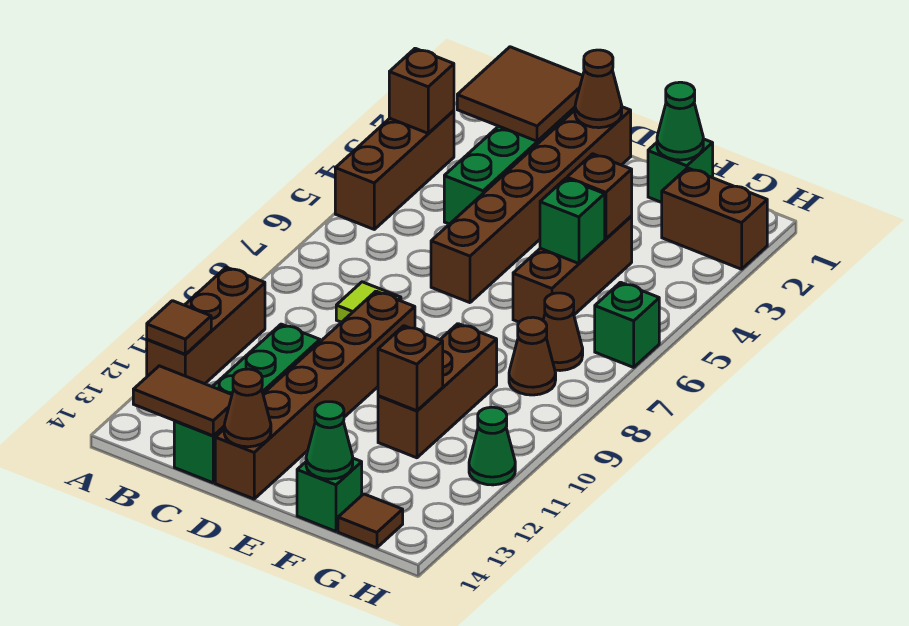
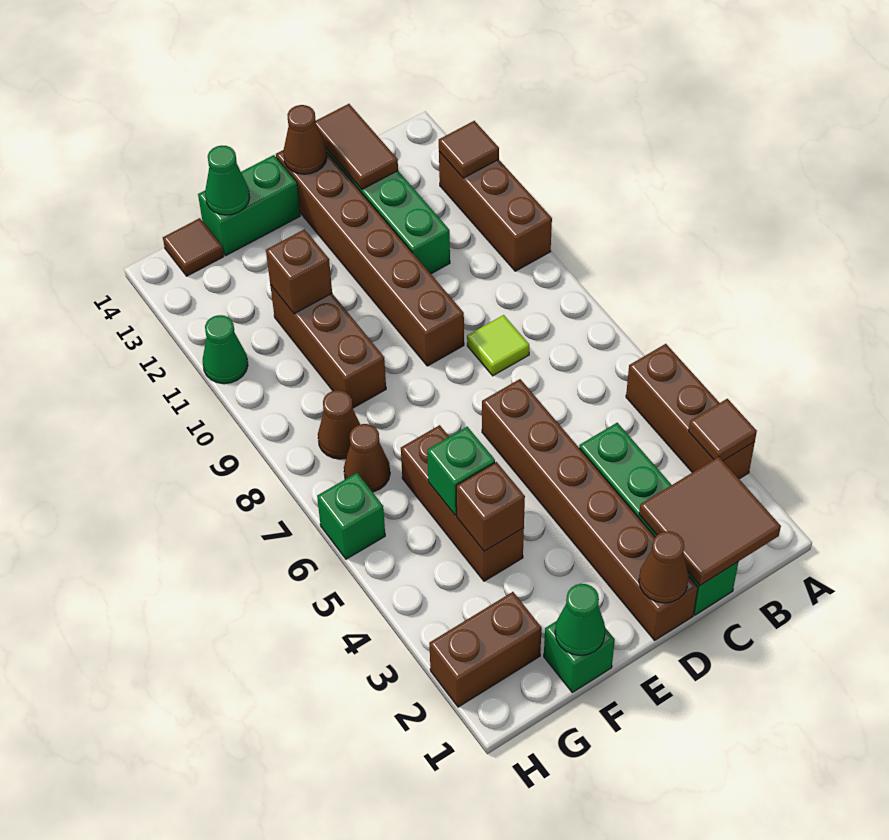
brown 1x1 brick [389,48,454,133] -> brown 1x1 tile [689,399,757,461]
brown 1x2 tile [133,366,232,436] -> brown 1x2 tile turned to [316,104,398,189]
green 1x1 brick [297,458,362,531] -> green 1x2 brick [198,155,300,255]

